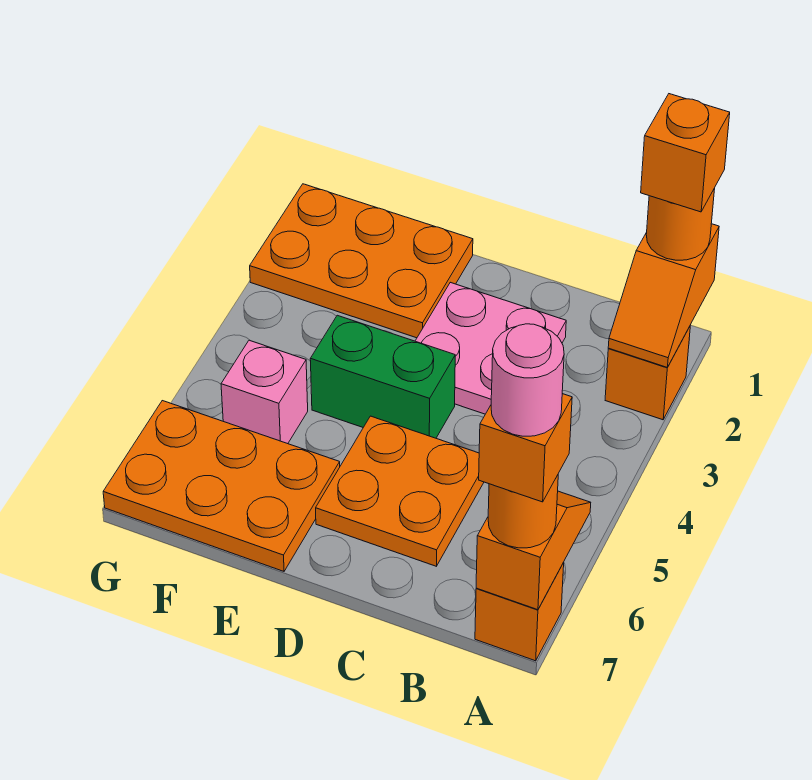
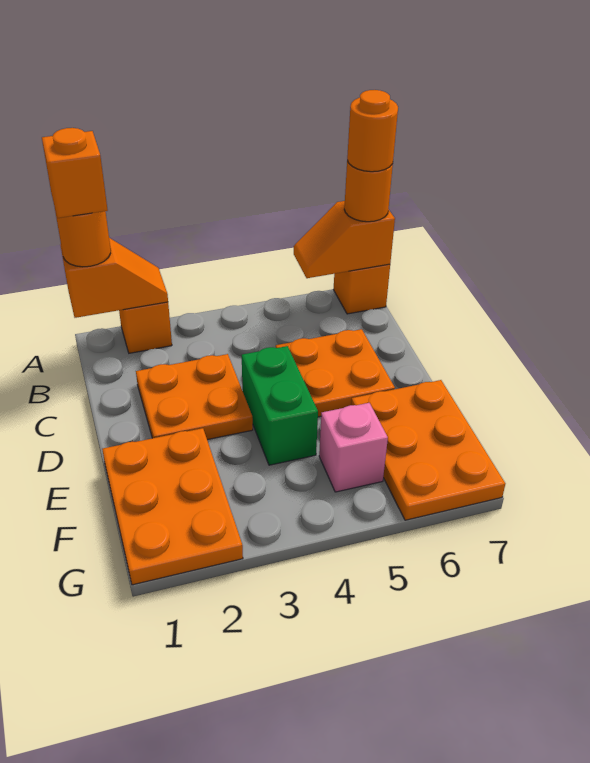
orange 1x1 brick [479,394,572,502] -> orange 1x1 round brick [347,90,398,172]
pink 1x1 round brick [491,324,564,436] -> none
pink 2x2 plate [415,282,566,414] -> orange 2x2 plate [136,354,253,440]

